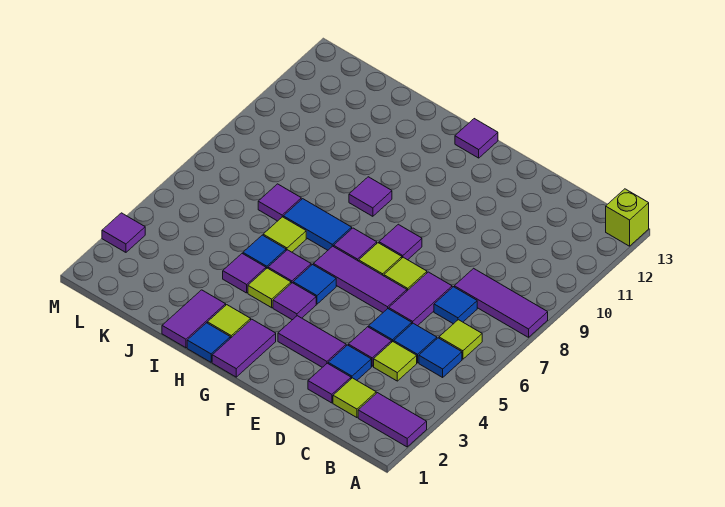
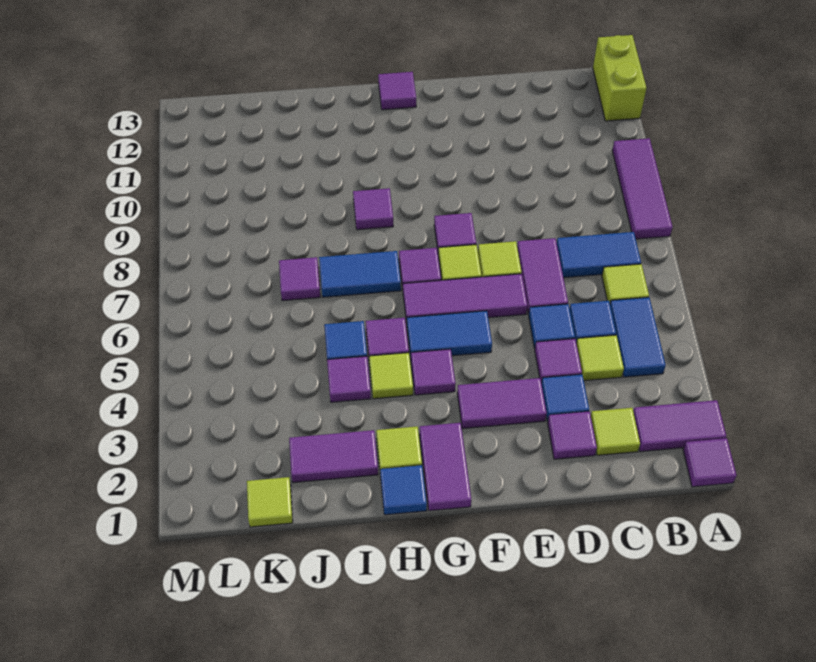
purple 1x3 tile [454,268,548,337] -> purple 1x3 tile turned to [612,138,672,239]
lime 1x1 brick [606,189,649,246] -> lime 1x2 brick [593,35,646,121]
blue 1x1 tile [419,338,462,377] -> blue 1x2 tile [610,297,666,377]
blue 1x1 tile [434,287,477,324] -> blue 1x2 tile [557,232,641,278]
blue 1x1 tile [293,265,336,304] -> blue 1x2 tile [407,311,492,356]
purple 1x2 tile [162,290,226,348] -> purple 1x2 tile turned to [289,430,378,483]
lime 1x1 tile [263,217,306,252] -> lime 1x1 tile moved to [247,477,293,527]
purple 1x1 tile [102,213,145,252] -> purple 1x1 tile moved to [683,438,737,487]

